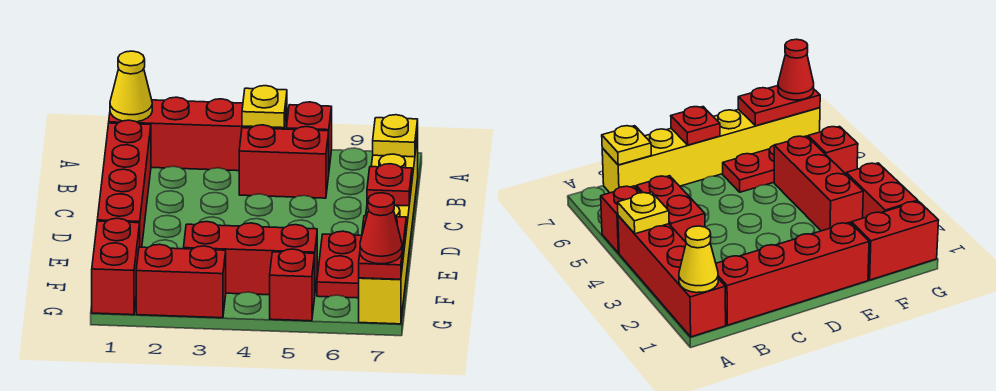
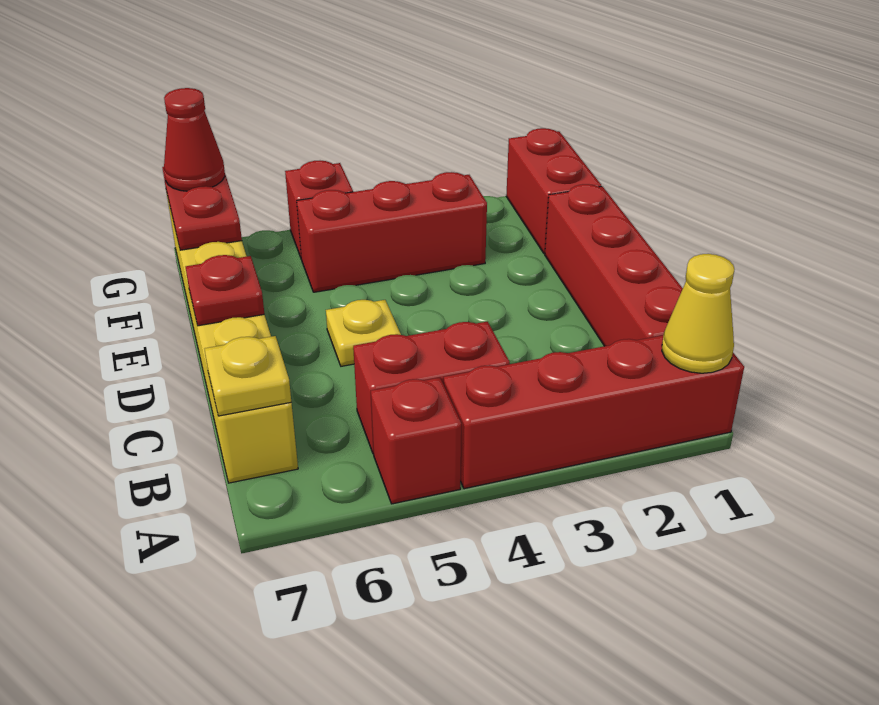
yellow 1x1 plate [242,86,287,128] -> yellow 1x1 plate moved to [326,300,401,366]
red 1x2 plate [317,231,362,298] -> none
red 1x2 brick [136,244,226,318] -> none

